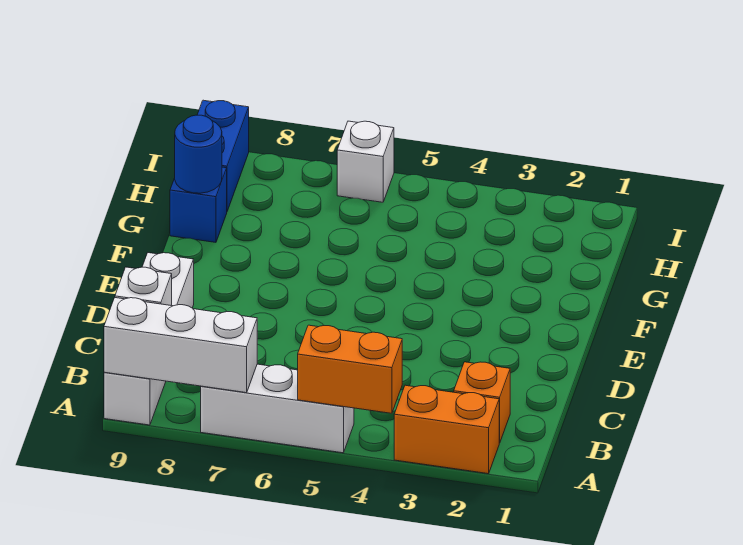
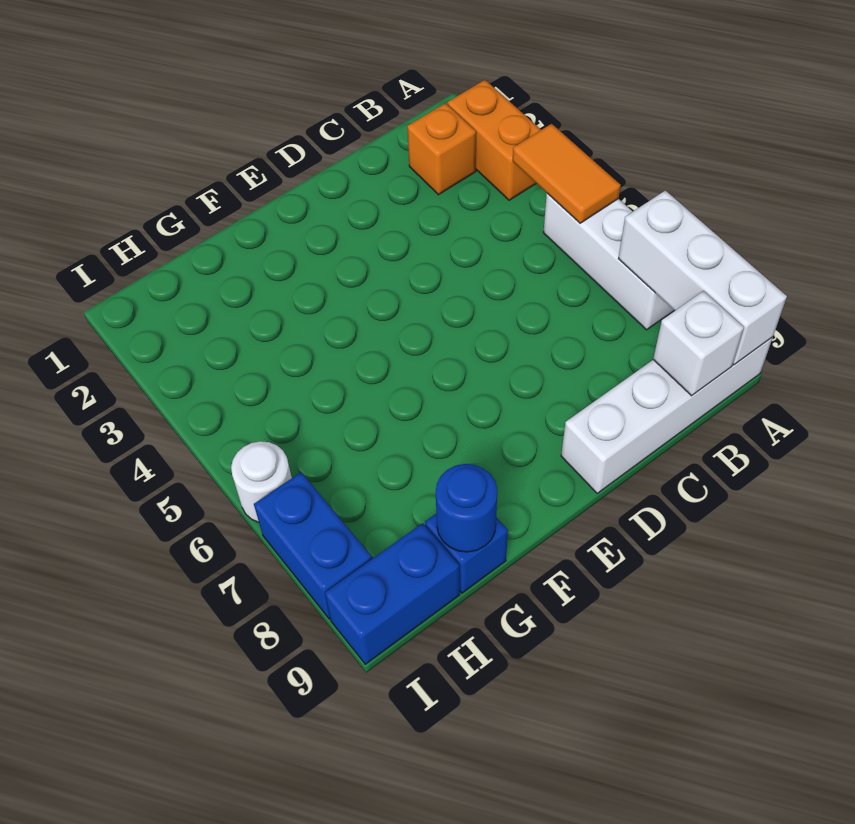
orange 1x2 brick [298,325,402,413] -> orange 1x2 tile [513,124,621,223]
white 1x1 brick [337,121,394,202] -> white 1x1 round brick [231,441,292,522]
none -> blue 1x2 brick [254,472,372,619]

